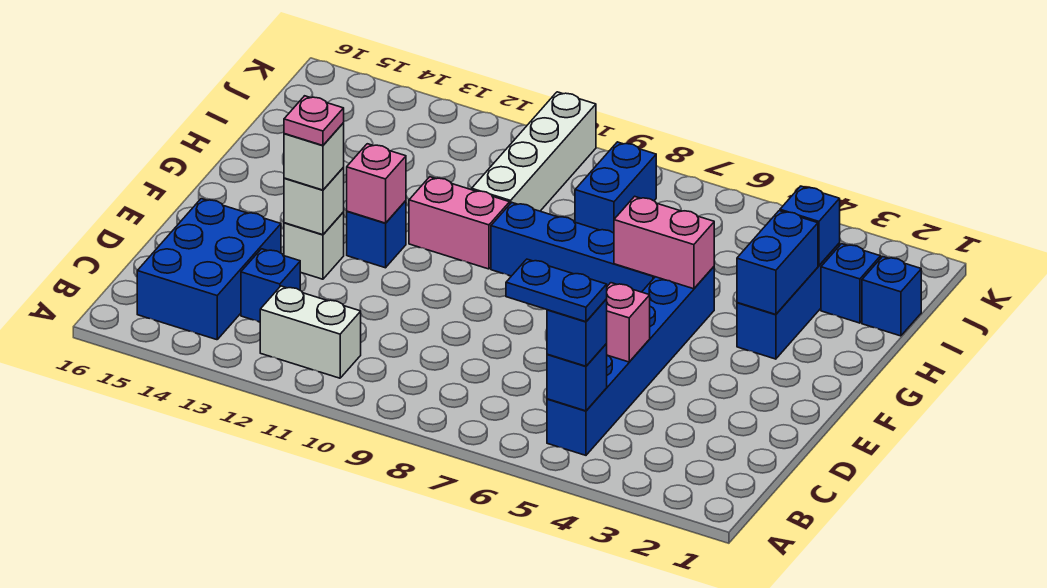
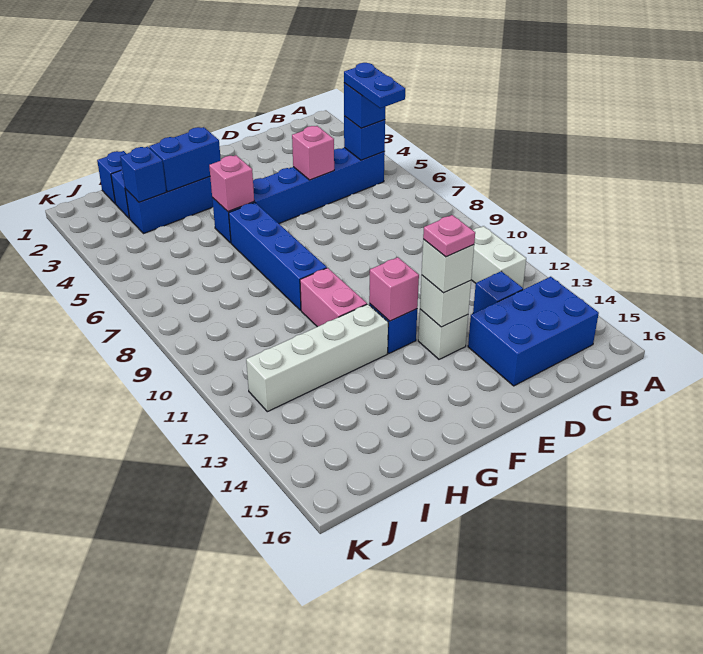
pink 1x2 brick [614,196,714,289] -> pink 1x1 brick [209,155,254,211]
white 1x4 brick [472,92,596,211] -> white 1x4 brick moved to [246,304,388,412]
blue 1x2 brick [575,142,656,233] -> none

